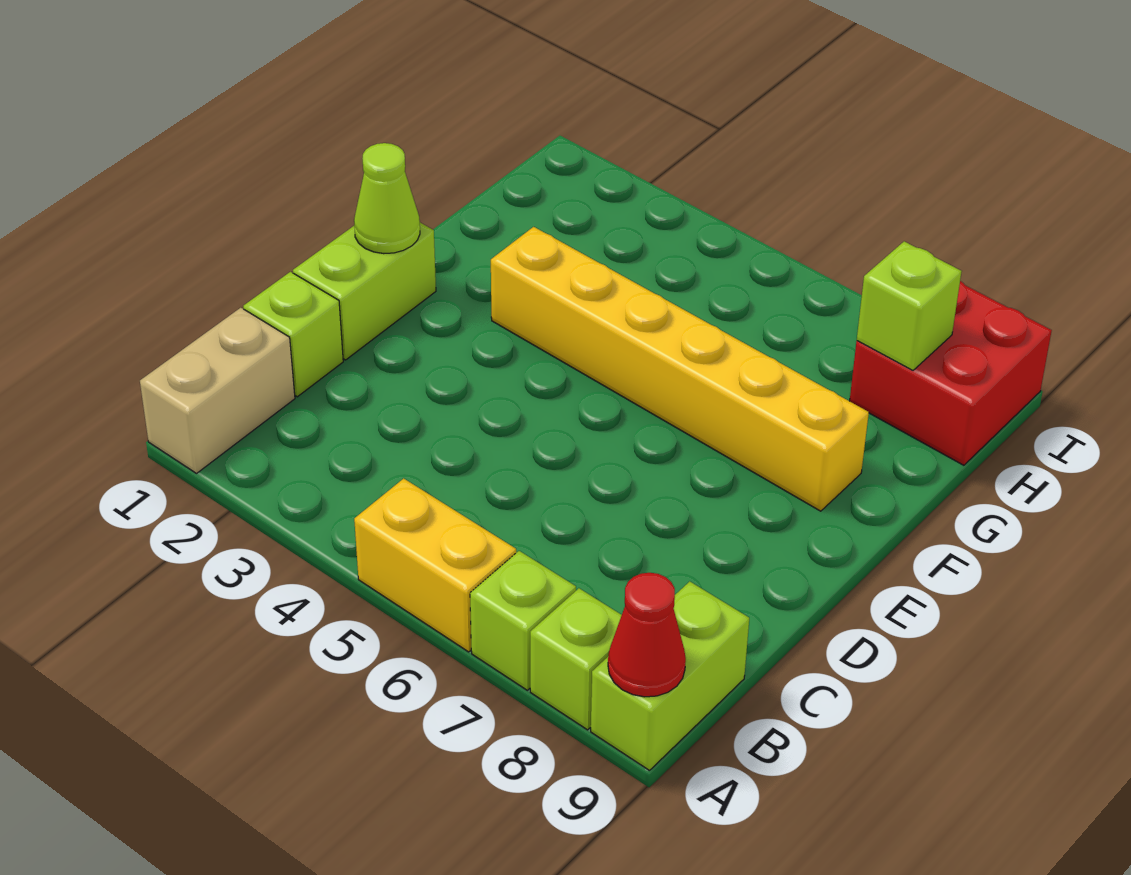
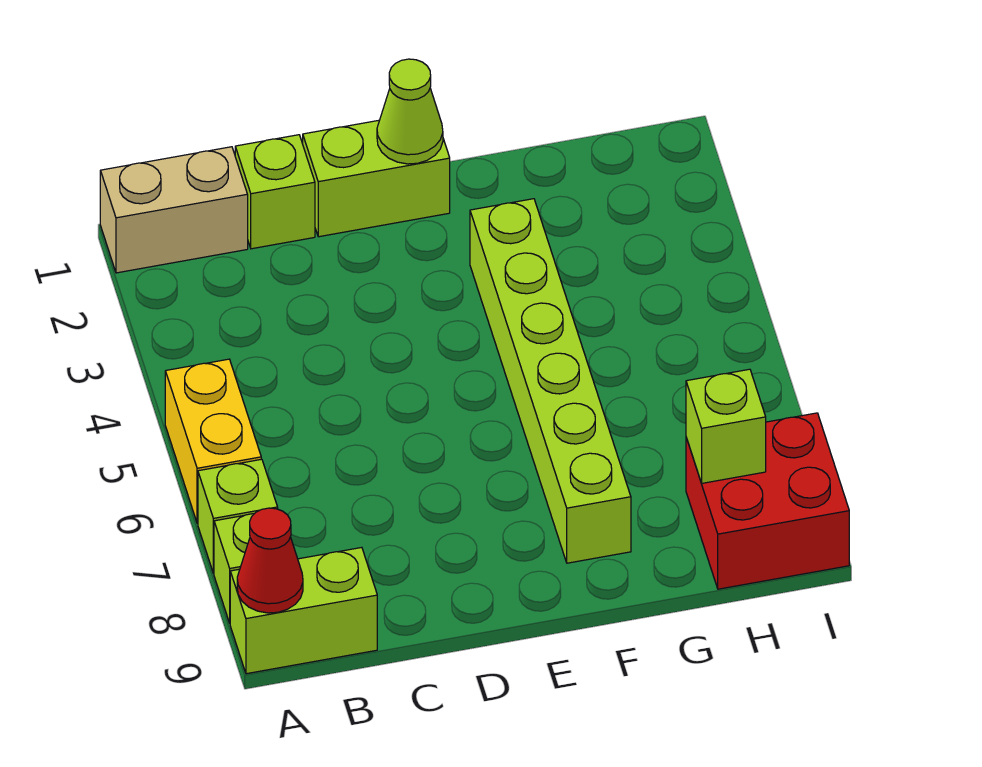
yellow 1x6 brick [491,227,869,511] -> lime 1x6 brick [470,199,631,563]

